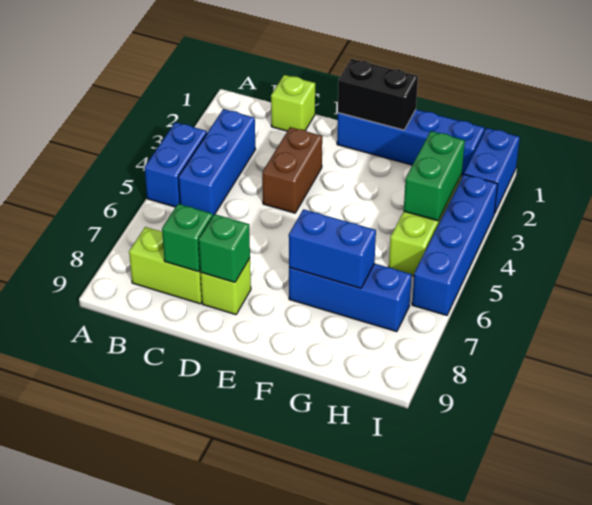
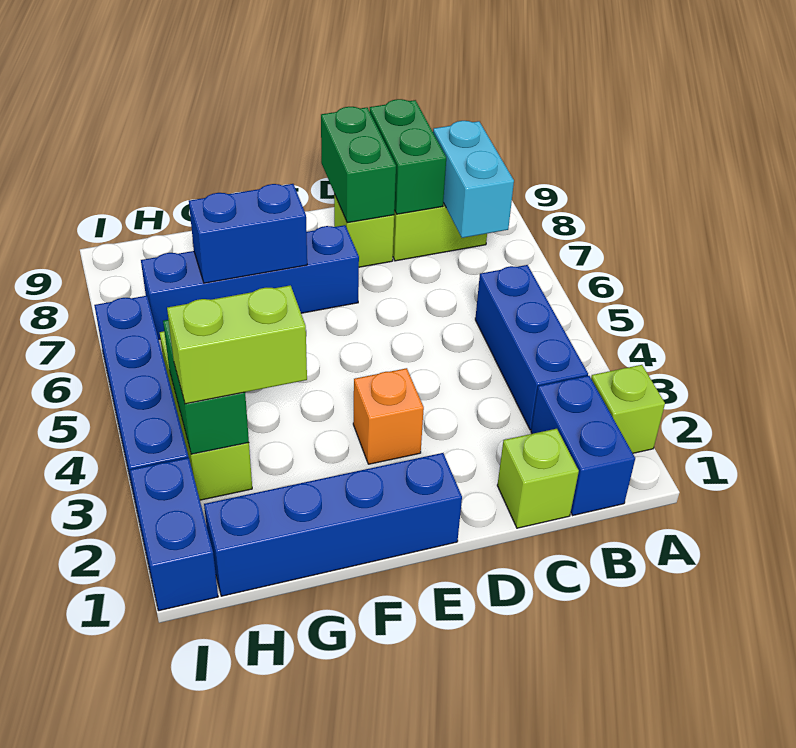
none -> lime 1x1 brick [591,365,665,453]
blue 1x2 brick [145,122,207,207] -> blue 1x2 brick moved to [531,376,635,515]
none -> cyan 1x2 brick [433,121,514,238]
green 1x1 brick [162,204,213,272] -> green 1x2 brick [370,99,446,214]
brown 1x2 brick [262,127,322,213] -> none
green 1x1 brick [199,214,250,282] -> green 1x2 brick [321,107,396,223]
black 1x2 brick [338,59,418,130] -> none
none -> orange 1x1 brick [353,368,424,464]
blue 1x3 brick [289,263,412,332] -> blue 1x4 brick [141,225,359,339]
none -> lime 1x2 brick [167,285,307,404]

